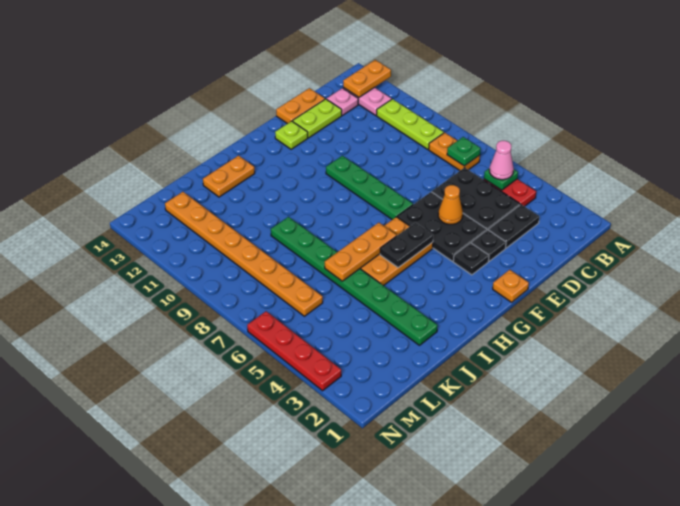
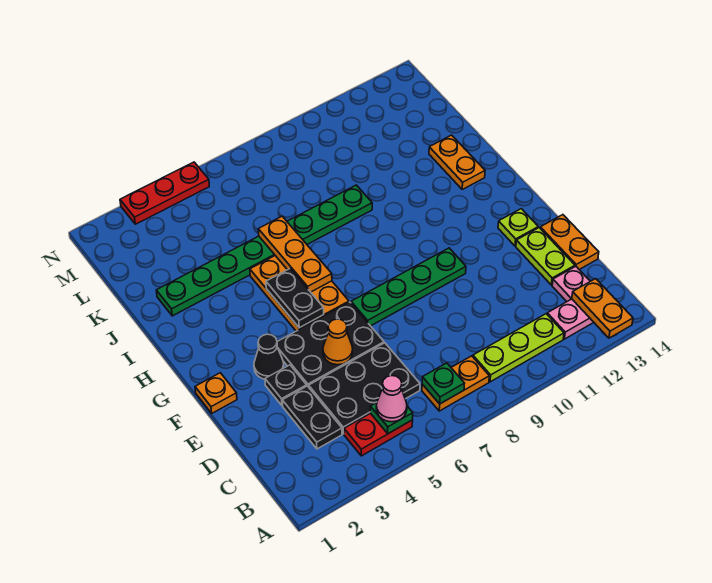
black 1x1 plate [453,243,489,275] -> black 1x1 cone [254,334,284,379]
orange 1x8 plate [165,192,323,316] -> none
red 1x4 plate [247,311,341,391] -> red 1x3 plate [120,162,209,224]

